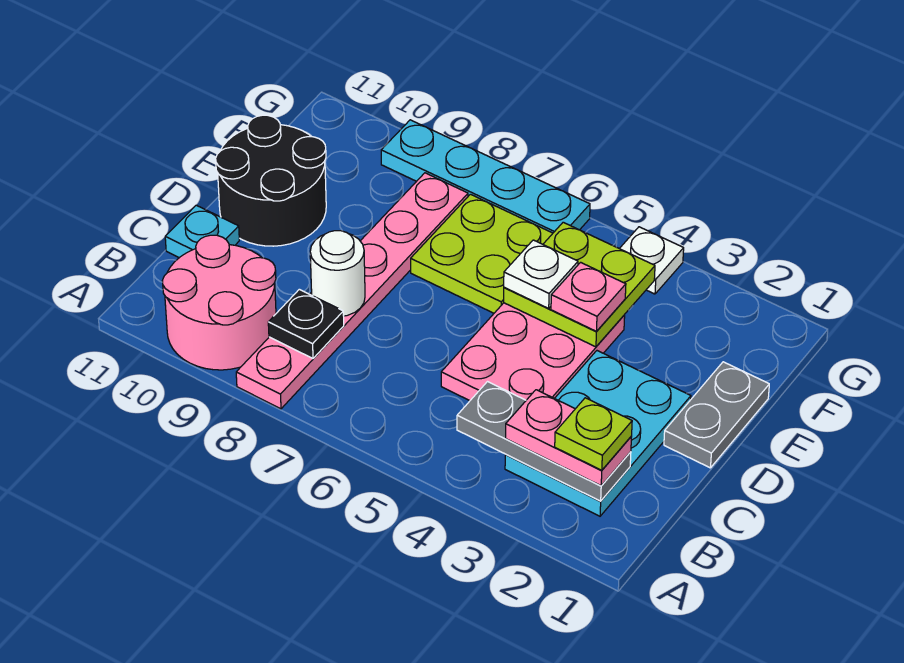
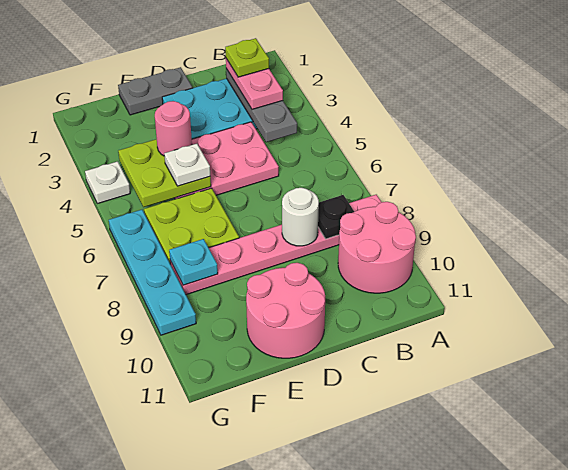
cyan 1x1 plate [165,205,239,258] -> cyan 1x1 plate moved to [169,239,218,285]
black 2x2 round brick [216,115,326,246] -> pink 2x2 round brick [246,263,325,358]
pink 1x1 plate [551,262,626,331] -> pink 1x1 round brick [155,101,192,156]

